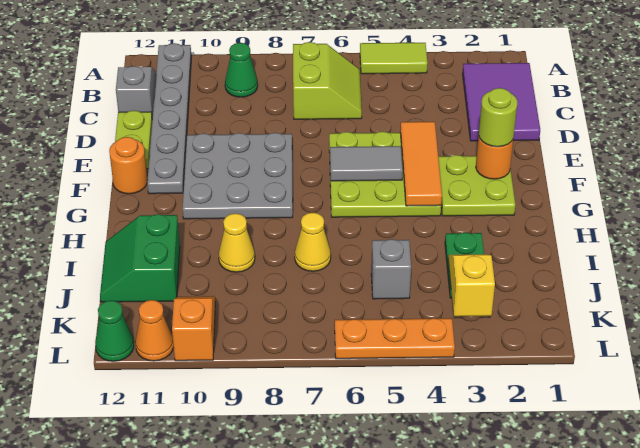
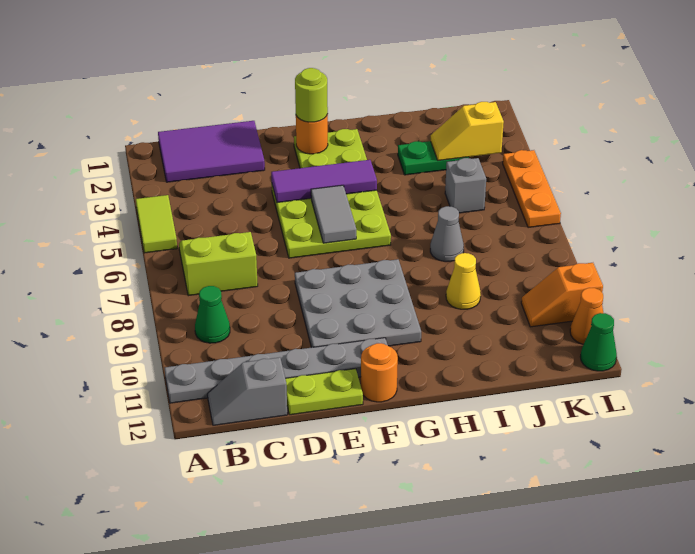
orange 1x3 tile [400,122,442,206] -> purple 1x3 tile [271,160,377,203]
yellow 1x1 cone [295,213,331,271] -> grey 1x1 cone [430,206,464,262]
green 2x2 slope [100,214,180,302] -> none

